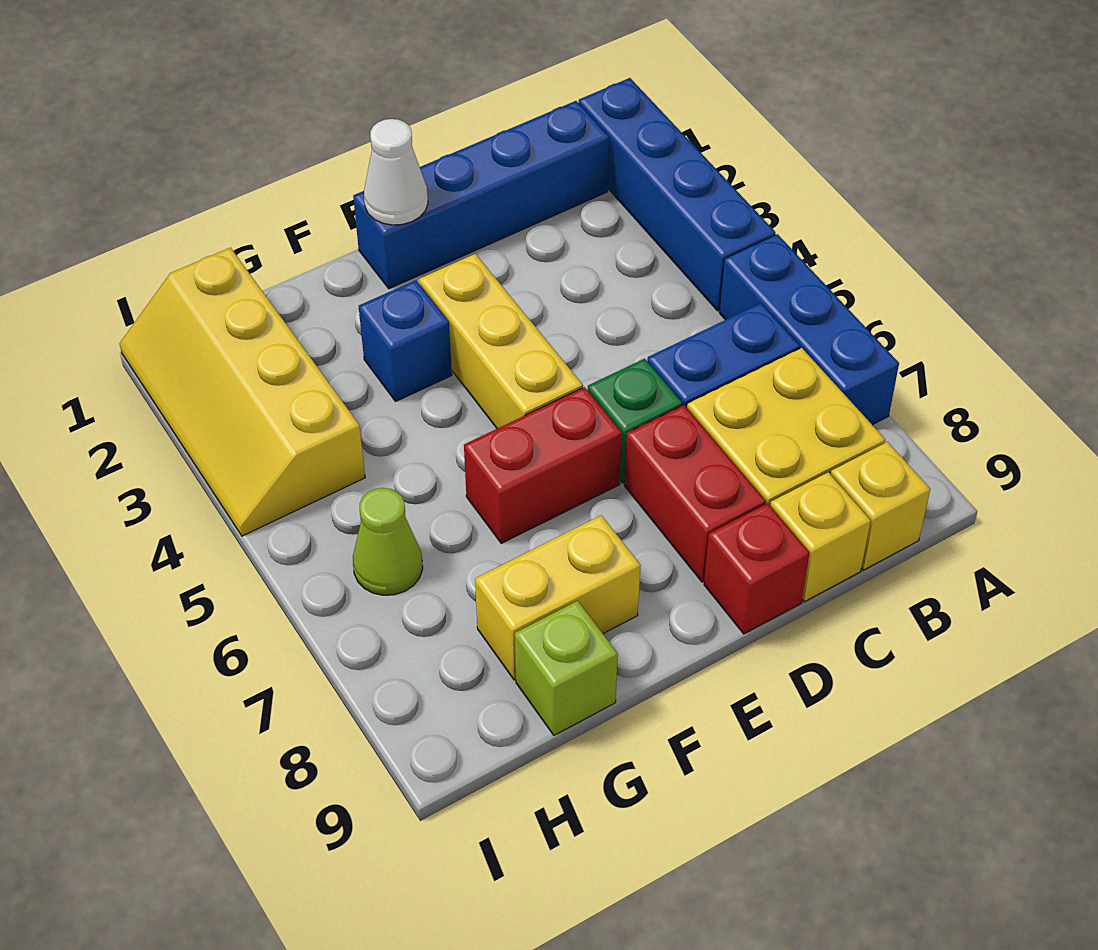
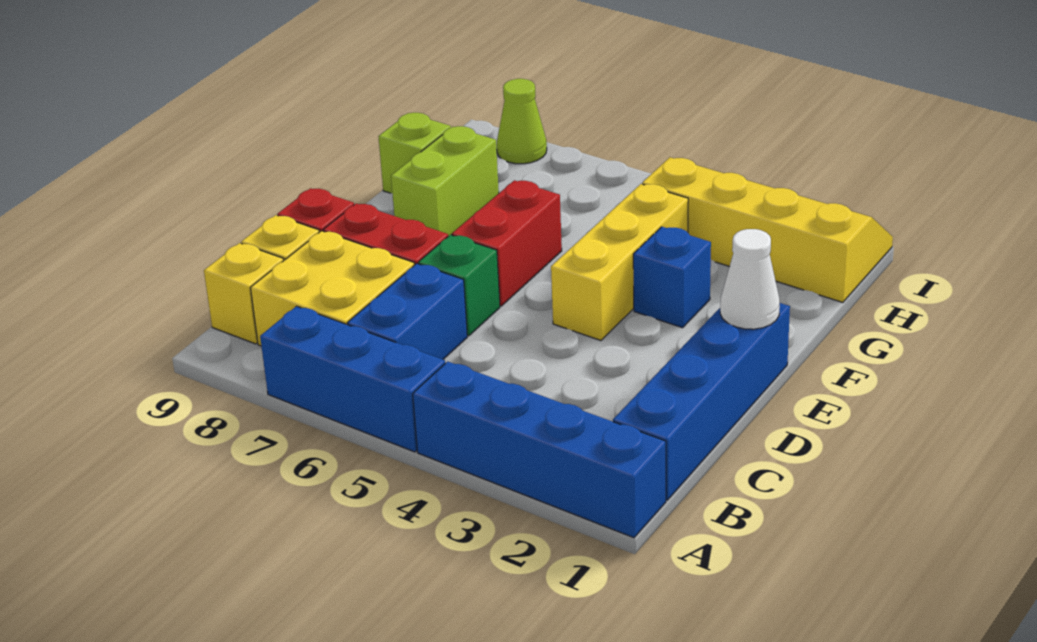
yellow 1x3 brick [419,254,583,428] -> yellow 1x3 brick turned to [551,184,688,341]
yellow 1x2 brick [475,515,641,680] -> lime 1x2 brick [391,126,499,236]
lime 1x1 cone [353,488,423,595] -> lime 1x1 cone moved to [497,79,547,164]

